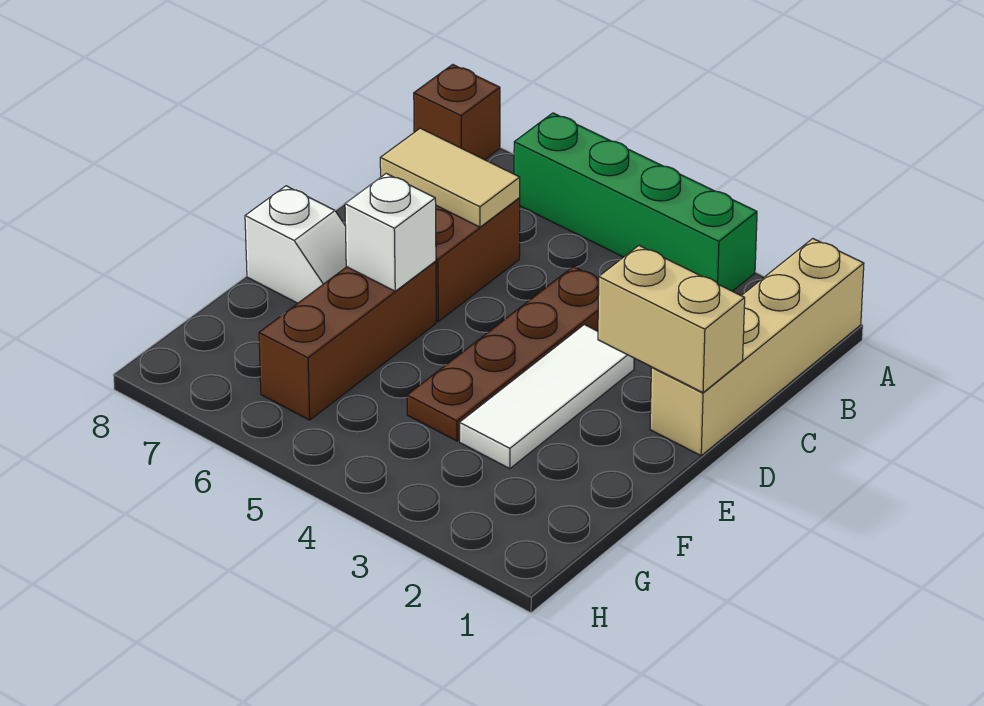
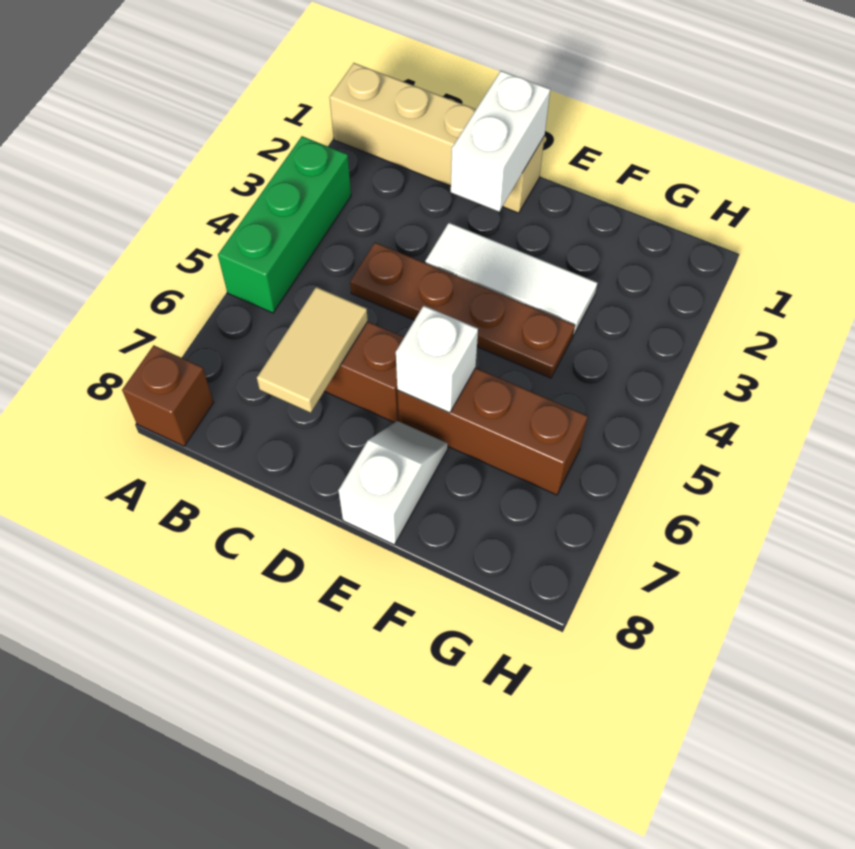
green 1x4 brick [514,113,757,291] -> green 1x3 brick [218,136,351,313]
tan 1x2 brick [598,246,745,393] -> white 1x2 brick [451,71,550,212]

